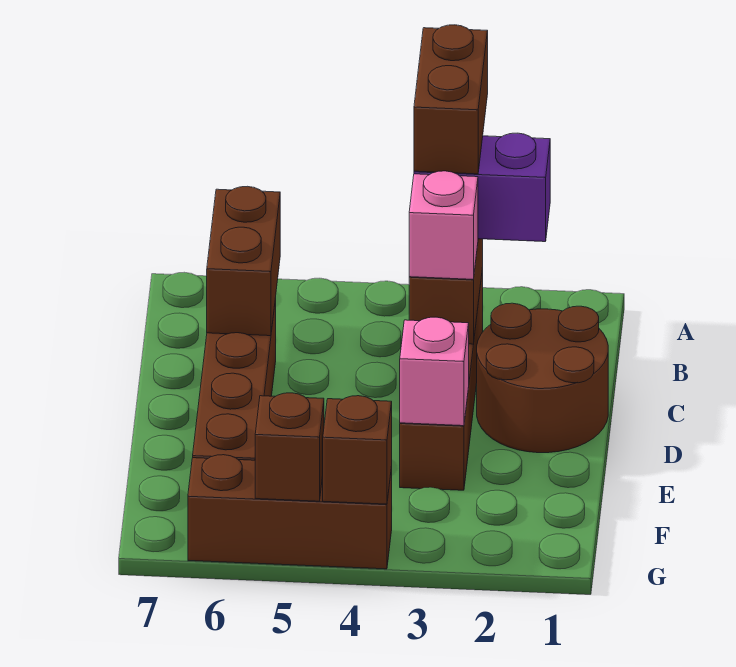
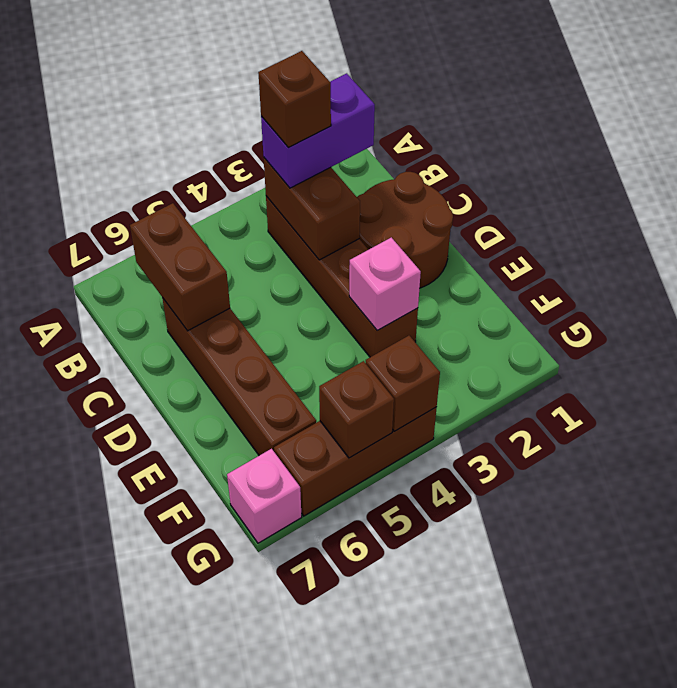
brown 1x2 brick [414,25,488,174] -> brown 1x1 brick [258,51,331,148]
pink 1x1 brick [409,171,478,279] -> pink 1x1 brick moved to [227,449,302,543]

